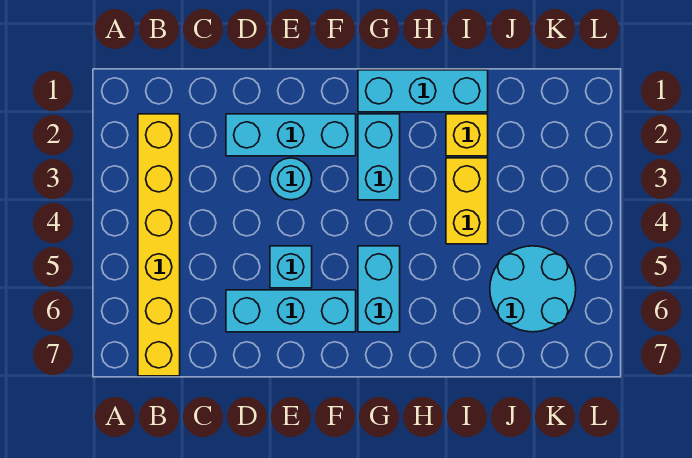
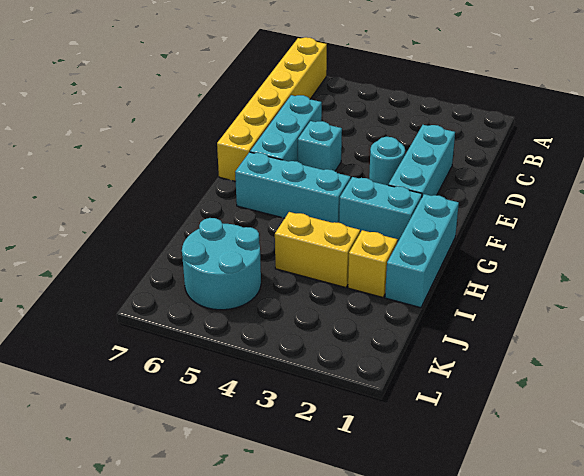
yellow 1x6 brick [138,114,180,376] -> yellow 1x6 brick turned to [217,37,327,181]
cyan 1x2 brick [358,246,400,332] -> cyan 1x3 brick [235,152,351,223]

